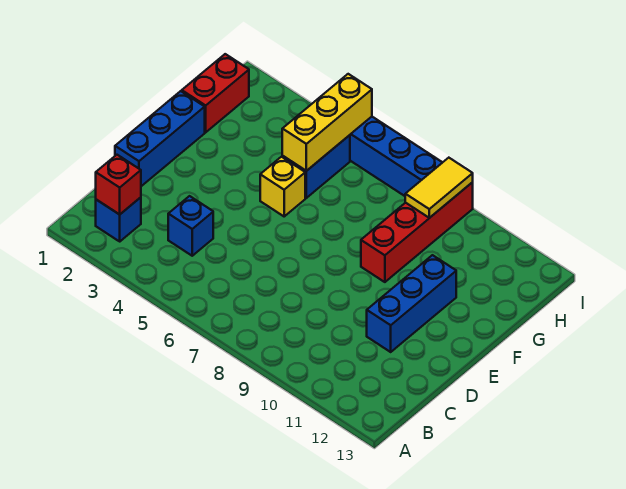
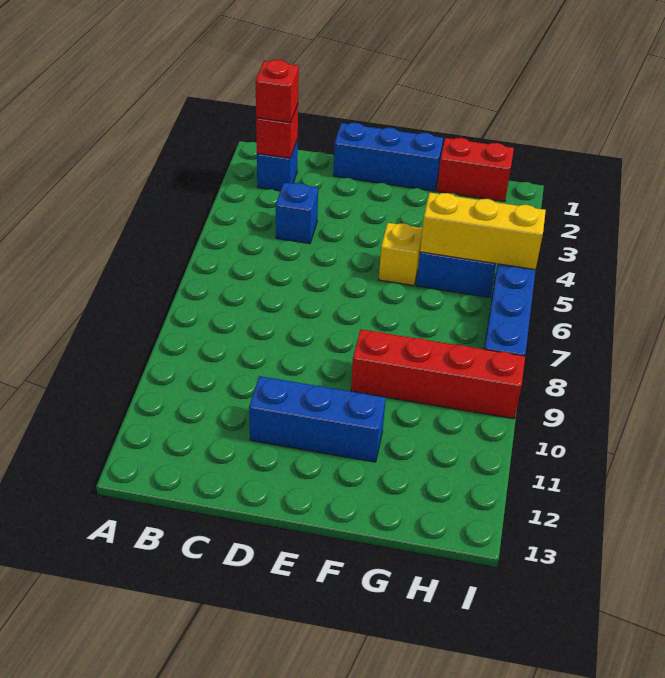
none -> red 1x1 brick [256,60,299,123]
yellow 1x2 tile [405,158,473,218] -> none

